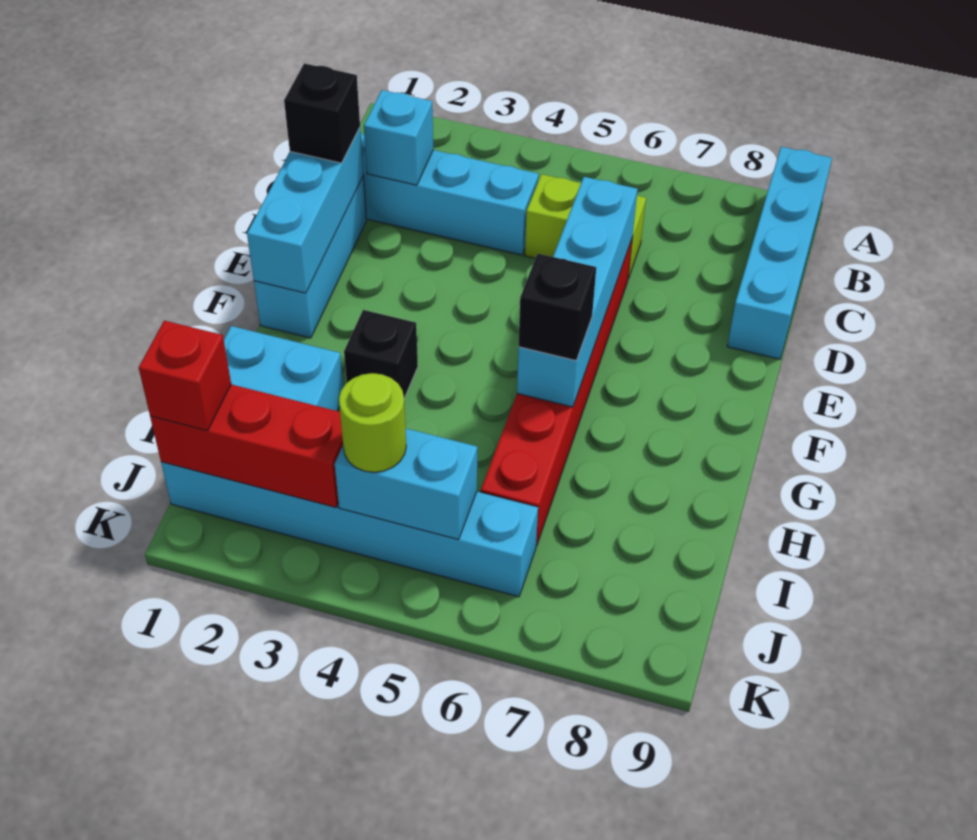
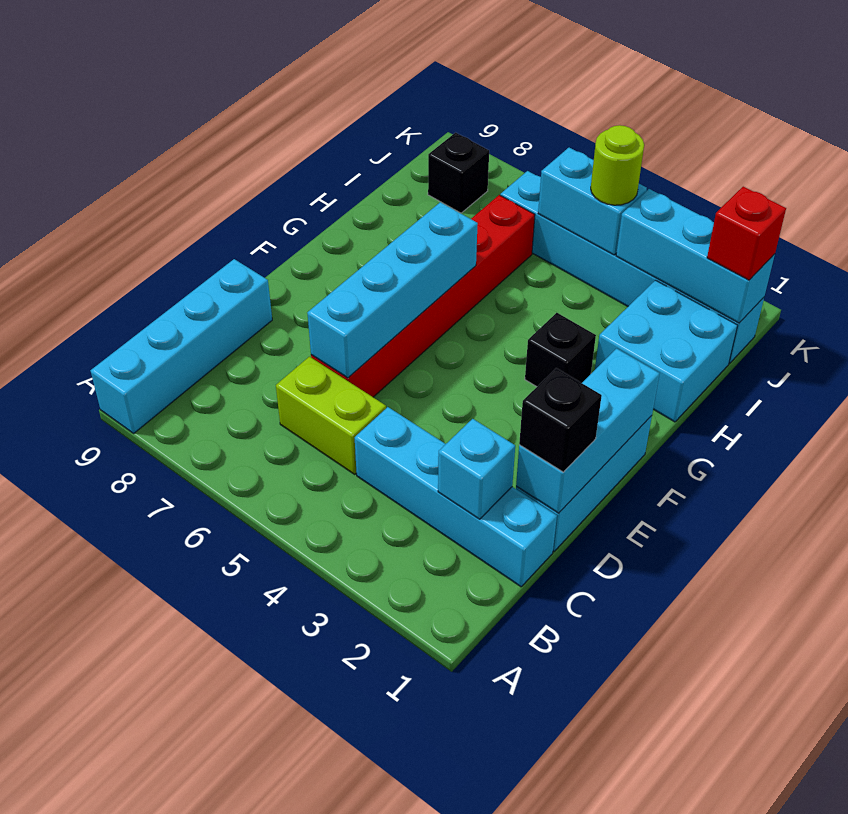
black 1x1 brick [519,254,596,361] -> black 1x1 brick moved to [428,133,489,213]
red 1x3 brick [150,384,343,507] -> cyan 1x3 brick [616,189,775,323]

